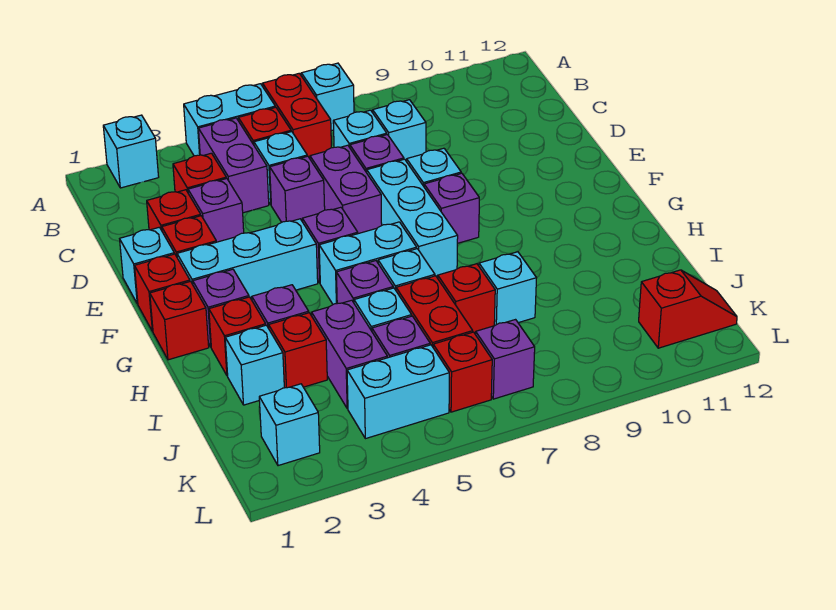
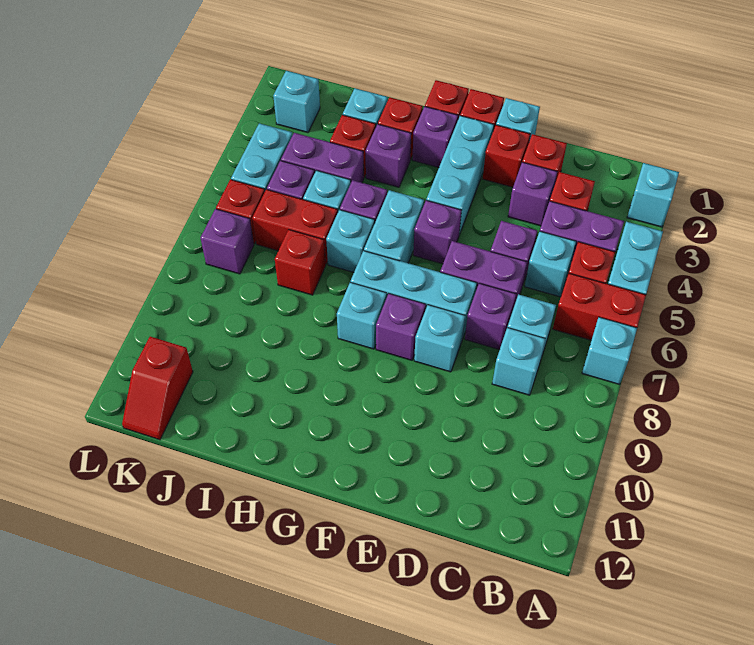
cyan 1x1 brick [479,252,536,326] -> cyan 1x1 brick moved to [337,282,387,349]

